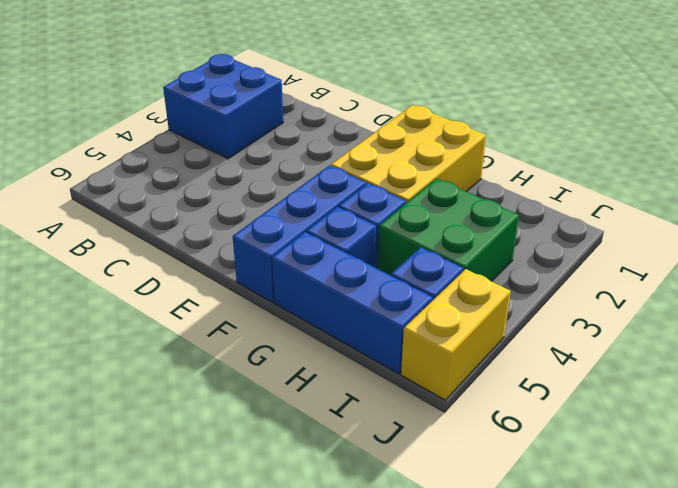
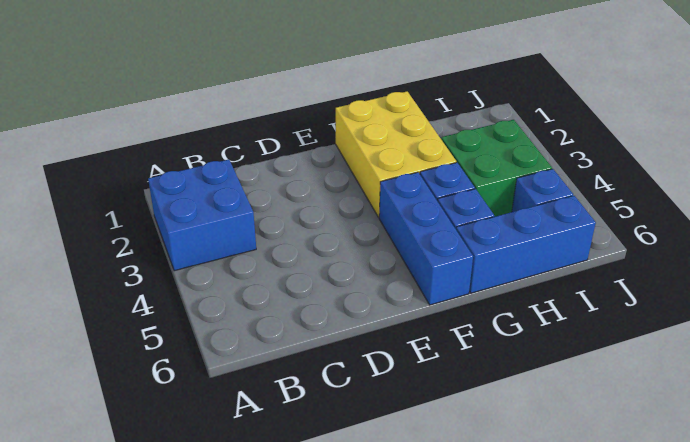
yellow 1x2 brick [401,269,511,400] -> none

